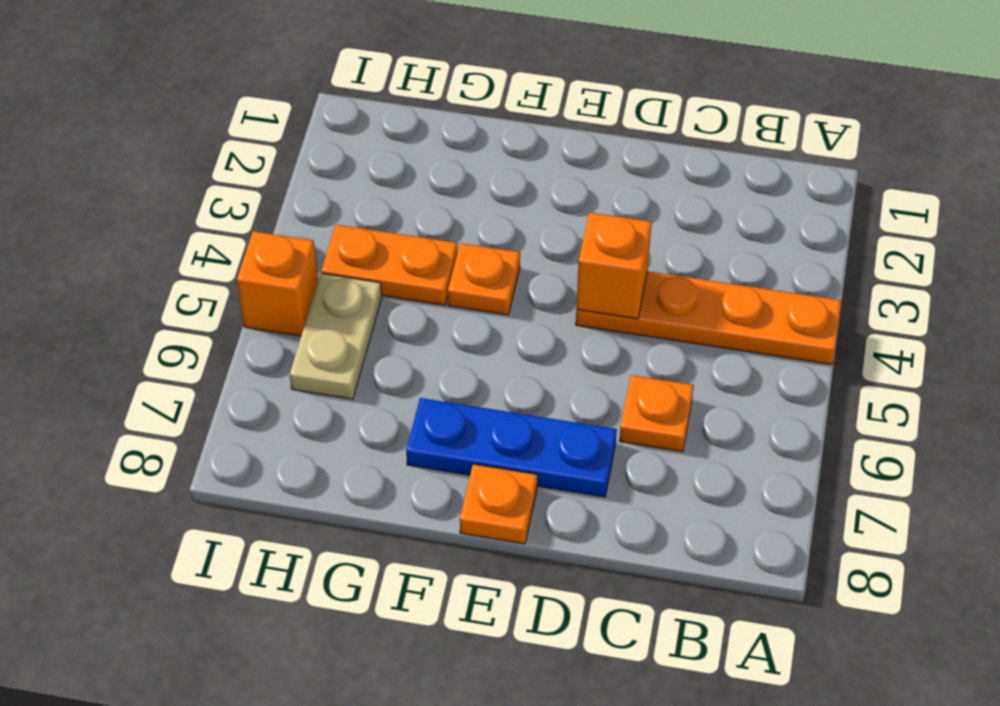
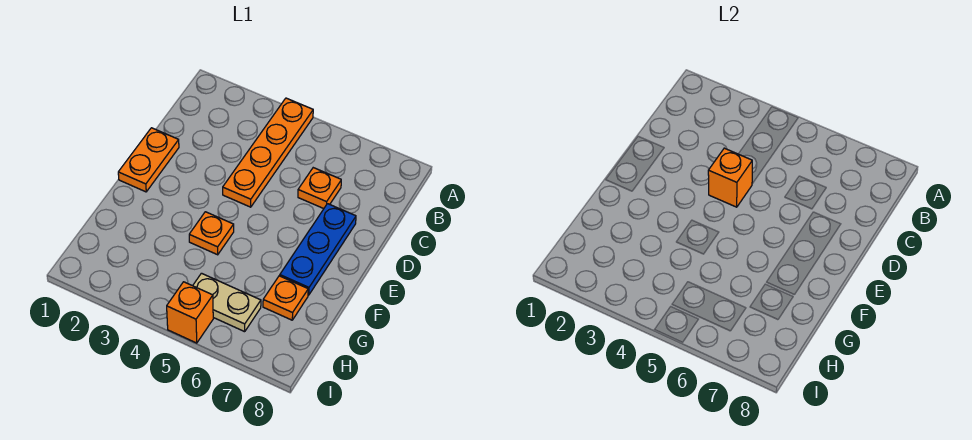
orange 1x1 plate [460,464,537,544] -> orange 1x1 plate moved to [263,276,308,320]
orange 1x2 plate [321,225,457,305] -> orange 1x2 plate moved to [118,128,179,192]

